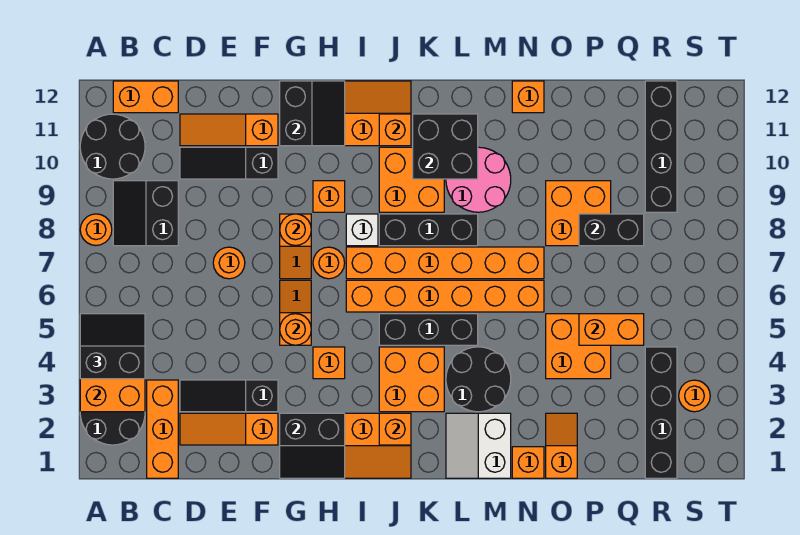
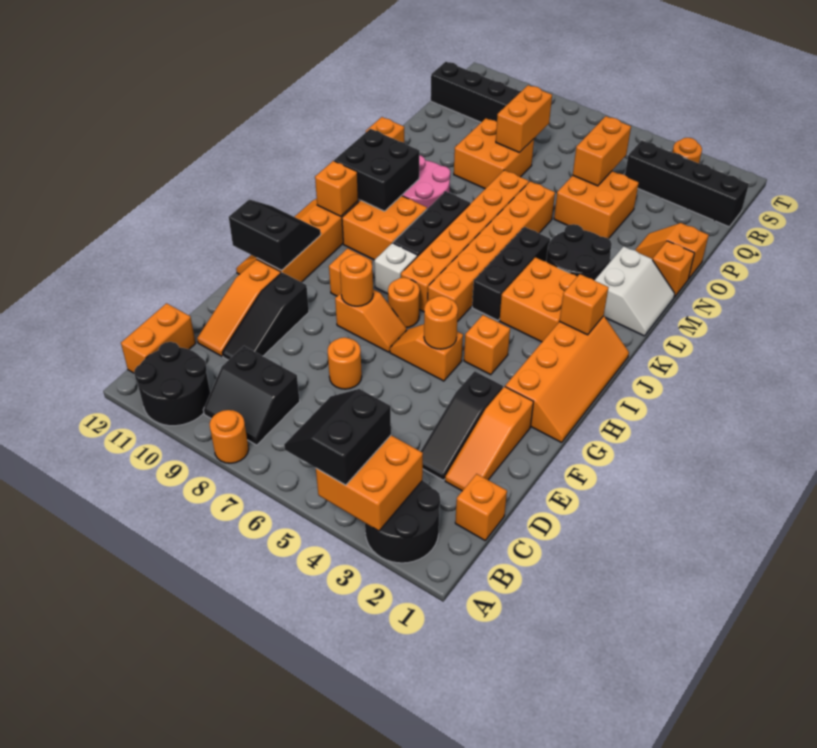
orange 1x3 brick [147,380,178,478] -> orange 1x1 brick [455,474,507,540]
black 2x2 slope [280,413,345,478] -> none
white 2x2 slope [446,413,511,478] -> white 2x2 slope turned to [594,246,675,336]
black 1x2 brick [579,214,644,246] -> orange 1x2 brick [496,85,552,153]

